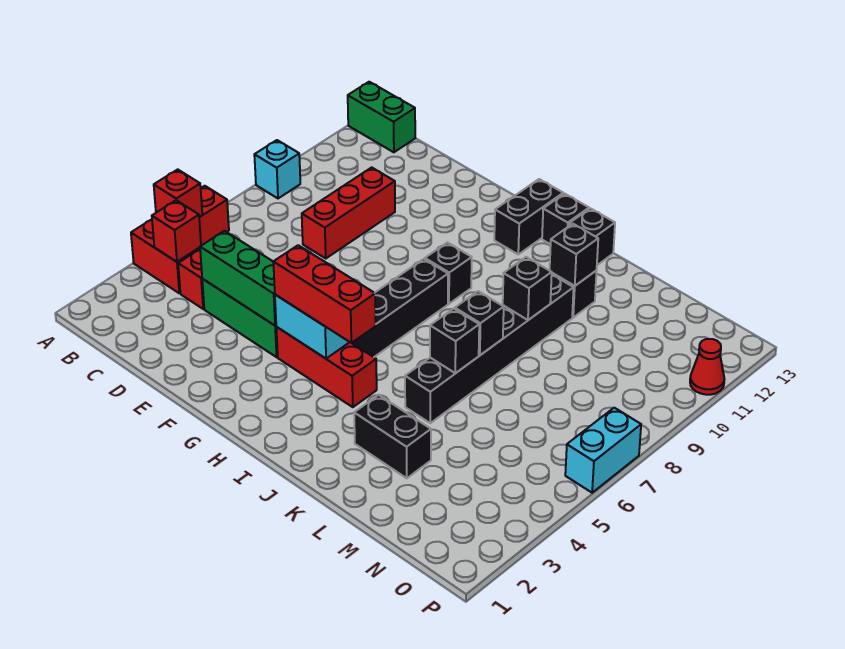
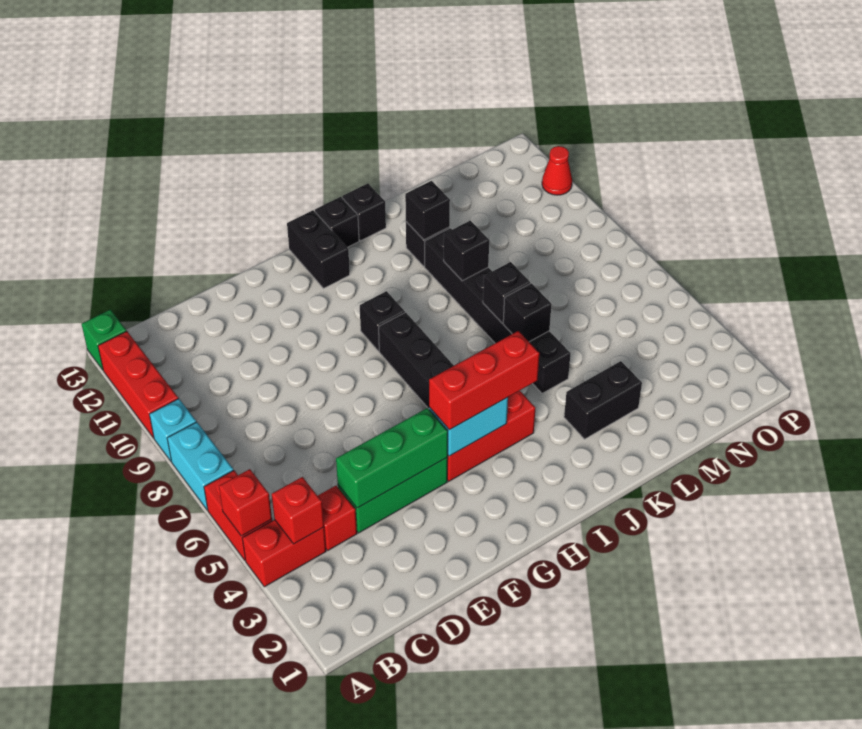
green 1x2 brick [348,82,415,152] -> green 1x1 brick [82,310,126,370]
red 1x3 brick [302,167,395,258] -> red 1x3 brick moved to [98,331,178,438]
cyan 1x2 brick [565,408,641,493] -> cyan 1x2 brick moved to [167,422,233,510]

